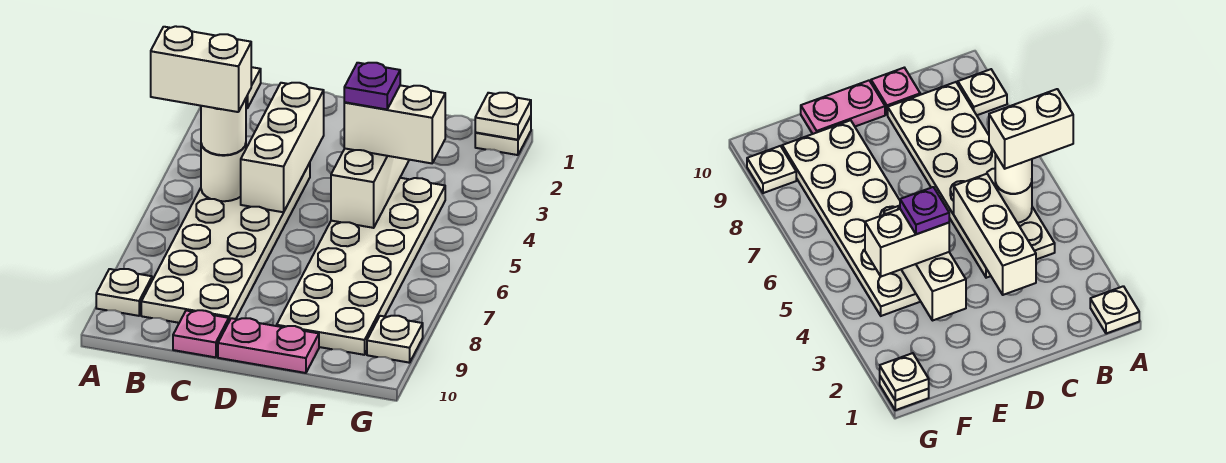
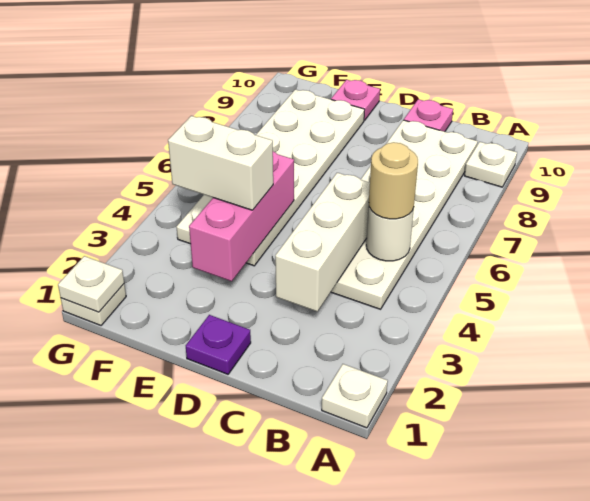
white 1x2 brick [151,26,251,112] -> none
white 1x1 round brick [201,99,246,155] -> tan 1x1 round brick [369,142,418,219]
pink 1x2 plate [218,318,319,373] -> pink 1x1 plate [331,80,380,120]
white 1x3 brick [331,149,409,228] -> pink 1x3 brick [189,152,294,281]
purple 1x1 plate [344,63,400,109] -> purple 1x1 plate moved to [186,315,251,374]
white 1x1 plate [367,316,423,363] -> none

